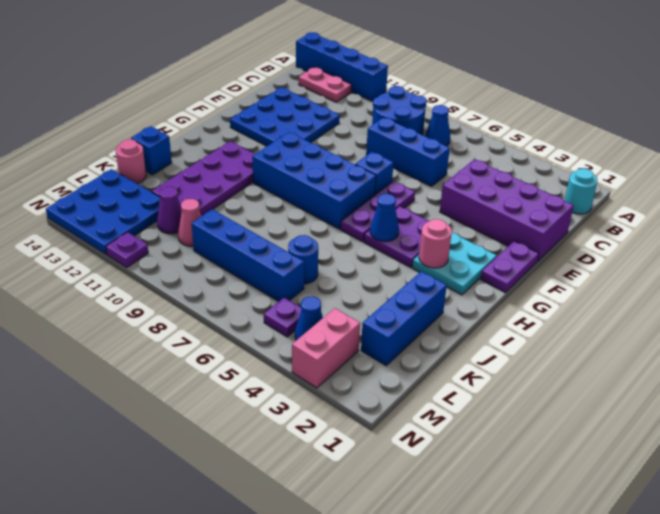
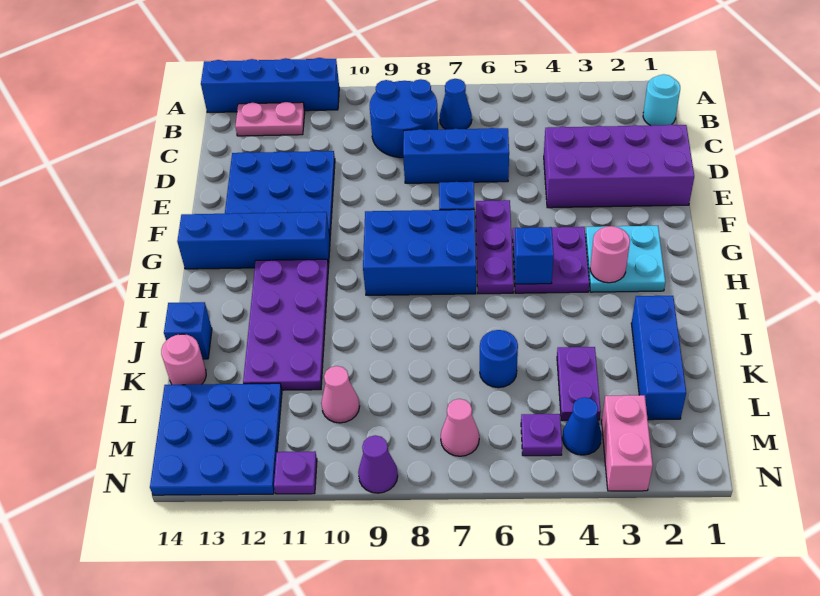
purple 1x2 plate [481,241,539,293] -> purple 1x2 plate moved to [557,347,601,421]
blue 2x4 brick [252,132,376,229] -> blue 2x3 brick [363,209,476,295]
blue 1x1 cone [370,194,399,242] -> blue 1x1 brick [514,227,554,284]
blue 1x4 brick [192,209,304,301] -> blue 1x4 brick moved to [177,212,330,269]
purple 1x1 cone [157,187,182,234] -> purple 1x1 cone moved to [358,435,398,493]
none -> pink 1x1 cone [441,399,479,456]

